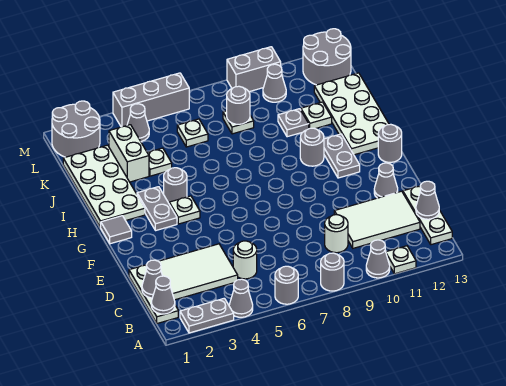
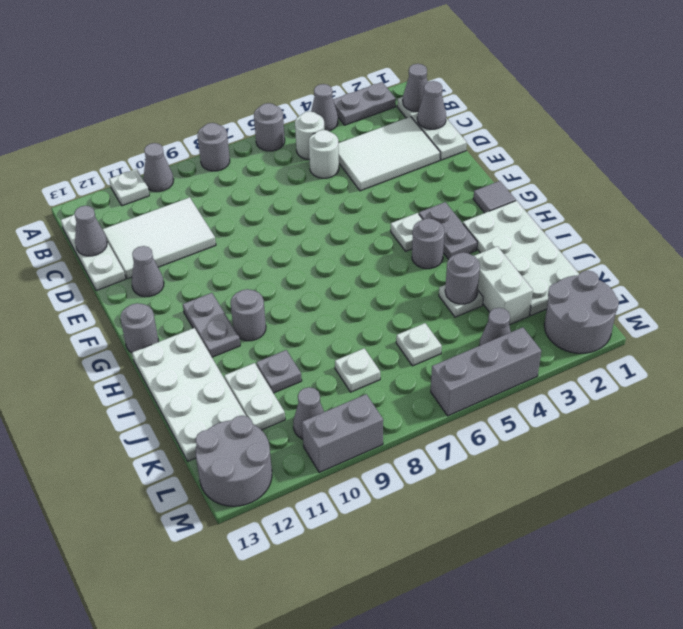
white 1x1 round brick [325,215,348,253] -> white 1x1 round brick moved to [295,111,324,160]
white 1x1 plate [301,102,332,129] -> white 1x2 plate [224,363,285,430]
grey 1x1 round brick [227,86,250,124] -> grey 1x1 round brick moved to [445,252,480,304]

